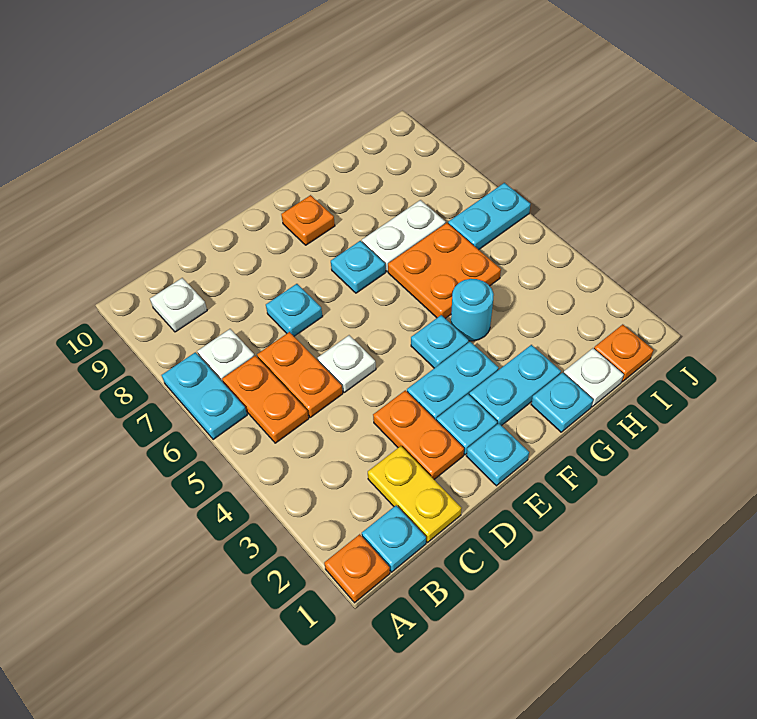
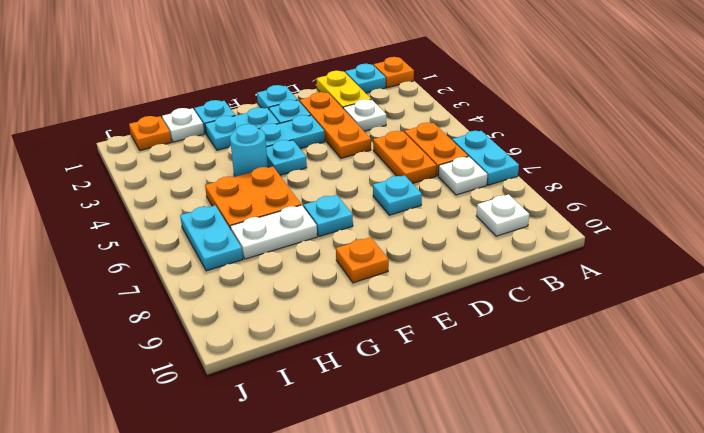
orange 1x2 plate [373,390,464,479] -> orange 1x3 plate [300,92,371,158]
white 1x1 plate [318,335,376,392] -> white 1x1 plate moved to [343,99,386,131]
cyan 1x2 plate [448,183,530,250] -> cyan 1x2 plate turned to [180,205,243,271]

